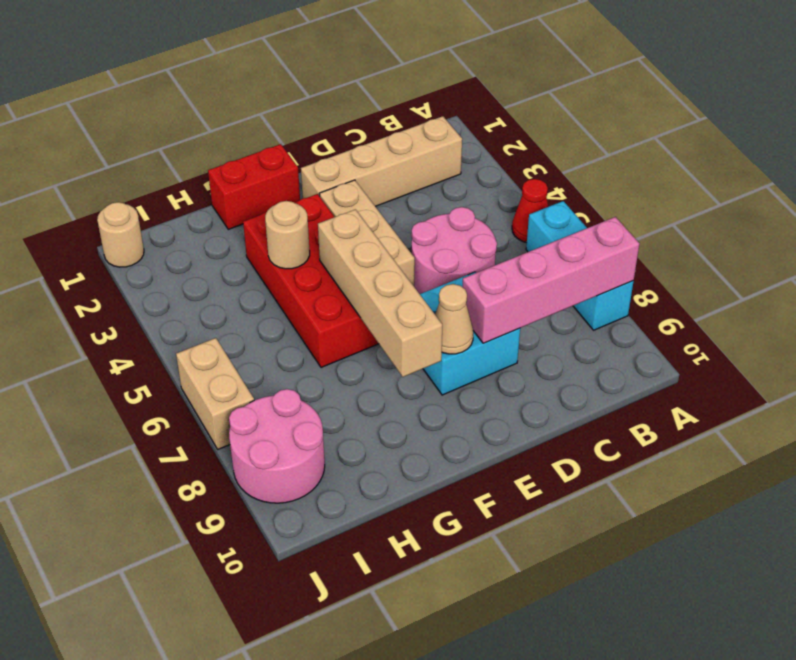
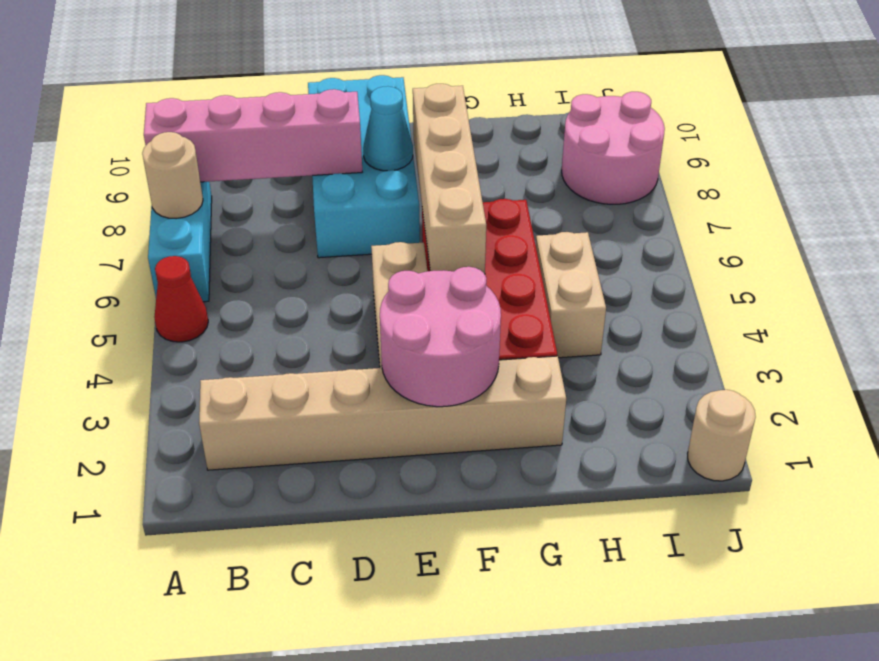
tan 1x4 brick [301,116,462,206] -> tan 1x6 brick [199,356,566,470]
pink 2x2 round brick [411,207,497,294] -> pink 2x2 round brick moved to [380,267,501,407]
cyan 2x2 brick [420,272,520,395] -> cyan 2x4 brick [308,75,420,258]
tan 1x1 cone [435,284,473,354] -> cyan 1x1 cone [363,86,413,171]
red 1x2 brick [208,144,300,229] -> none
tan 1x1 round brick [265,201,310,269] -> tan 1x1 round brick moved to [142,132,203,219]
tan 1x2 brick [176,338,254,449] -> tan 1x2 brick moved to [536,232,606,358]

